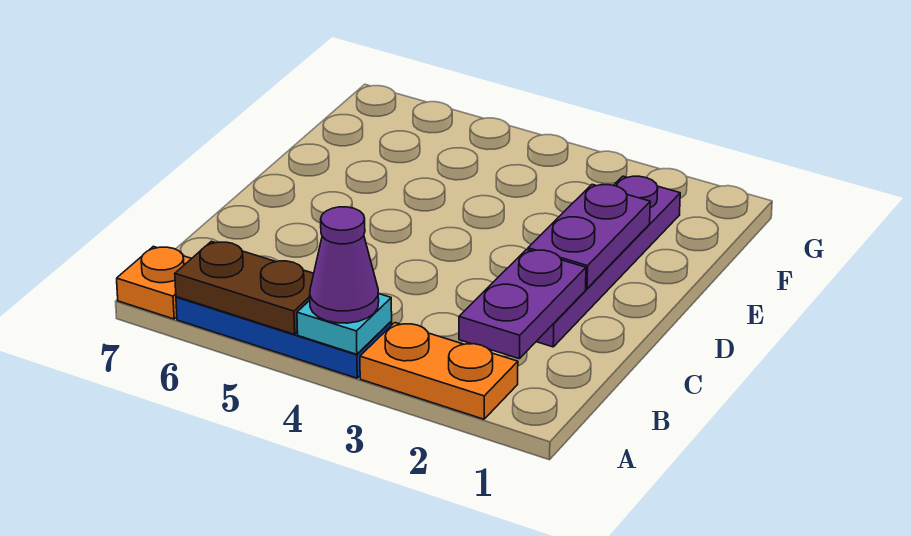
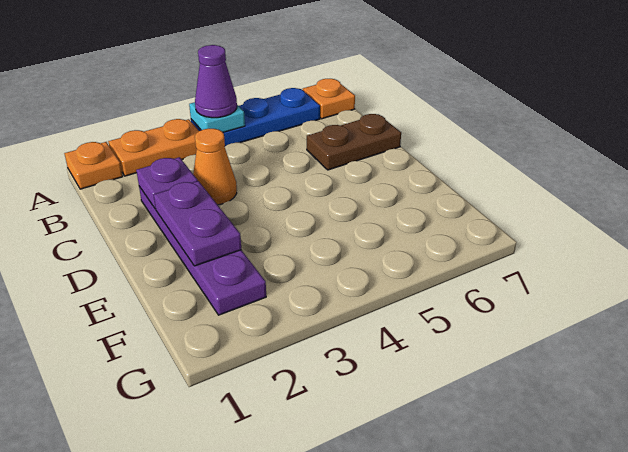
none -> orange 1x1 plate [64,142,123,189]
brown 1x2 plate [175,241,314,334] -> brown 1x2 plate moved to [307,114,401,170]
purple 1x2 plate [459,249,586,359] -> purple 1x1 plate [136,157,198,209]
none -> orange 1x1 cone [193,129,237,205]

